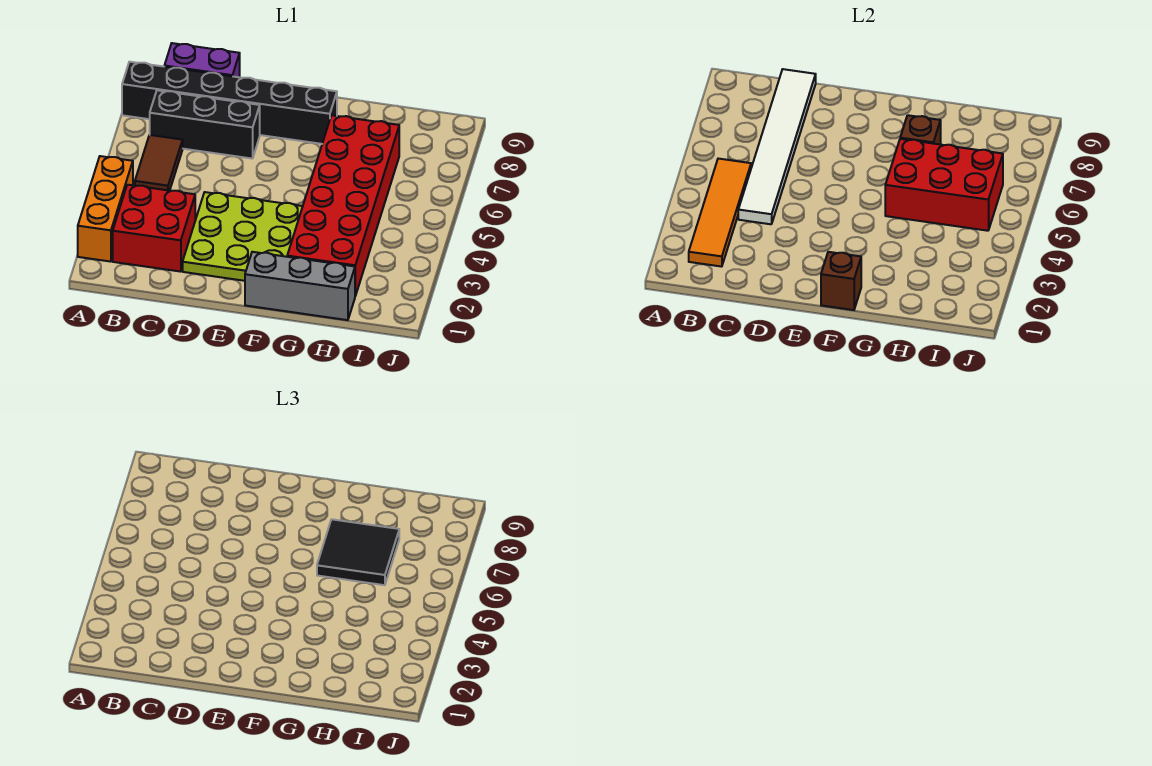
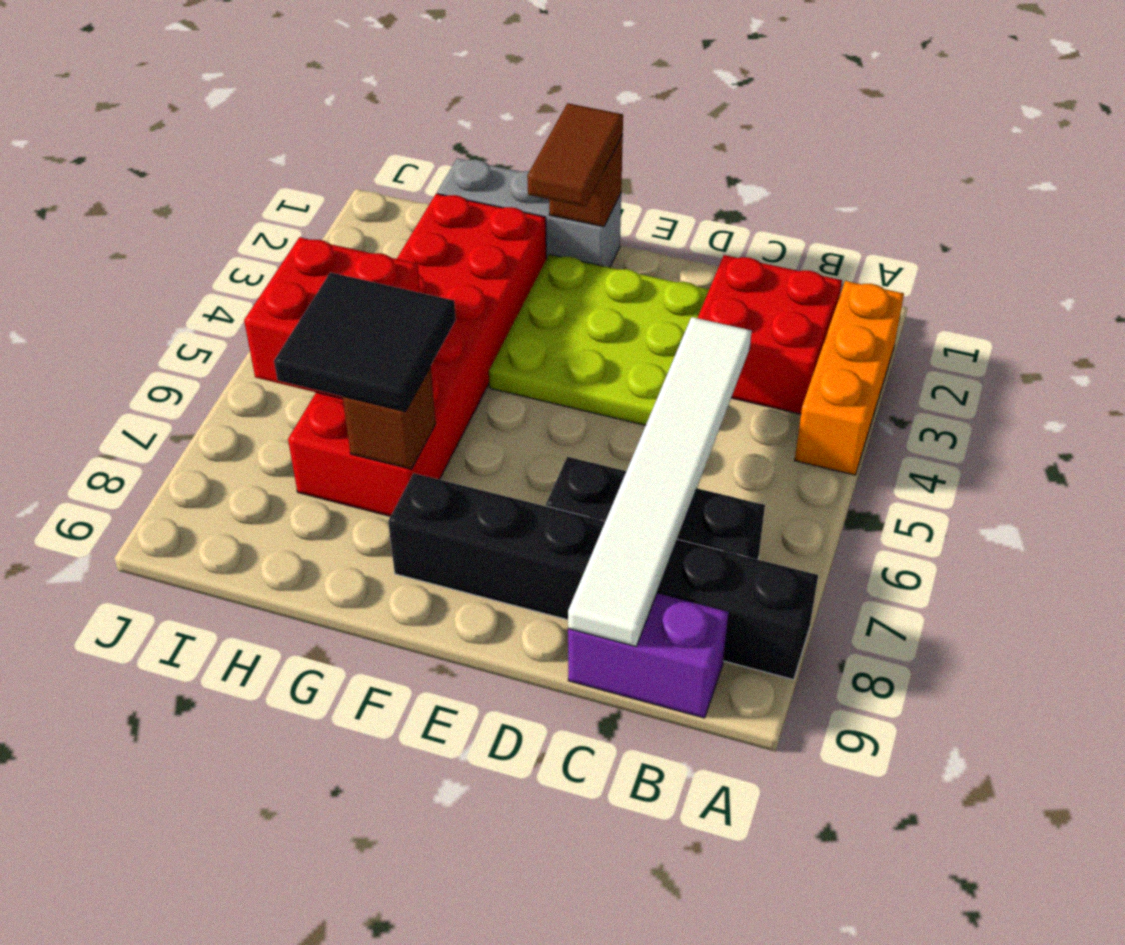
orange 1x4 tile [689,159,751,267] -> none
brown 1x2 tile [135,135,183,191] -> brown 1x2 tile moved to [527,103,623,207]
red 2x3 brick [885,139,1003,231] -> red 2x2 brick [244,237,420,399]

